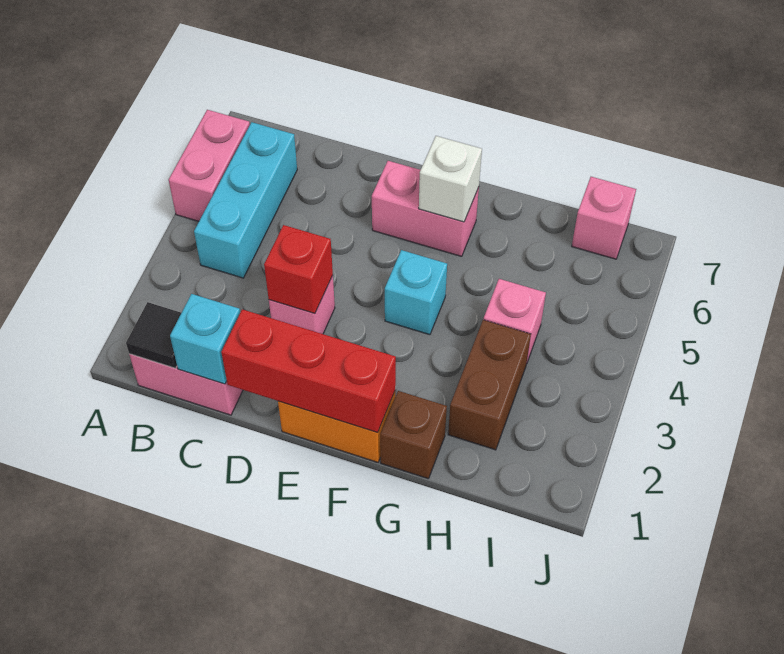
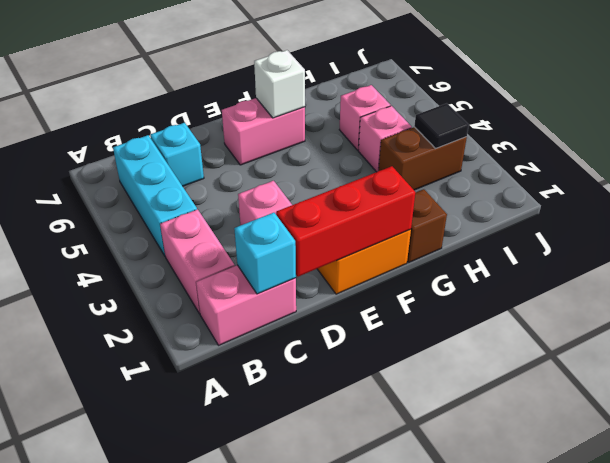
pink 1x2 brick [169,110,250,221] -> pink 1x2 brick moved to [160,209,235,314]
black 1x1 tile [126,302,181,368] -> black 1x1 tile moved to [414,103,469,148]
red 1x1 brick [264,225,333,314] -> none
cyan 1x1 brick [385,250,447,335] -> cyan 1x1 brick moved to [150,123,204,186]
brown 1x2 brick [448,320,531,450] -> brown 1x2 brick turned to [379,127,467,190]
pink 1x1 brick [572,177,636,259] -> pink 1x1 brick moved to [339,85,390,150]

